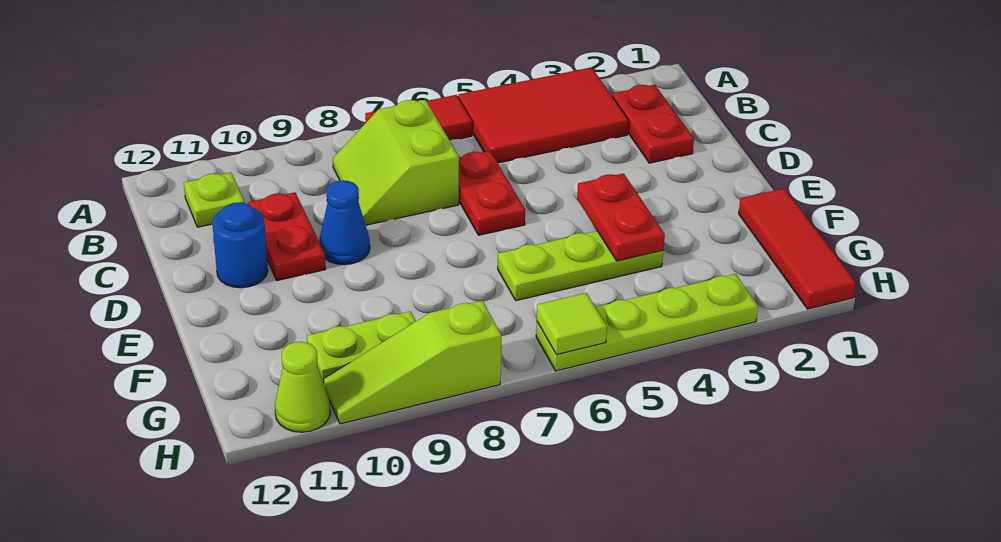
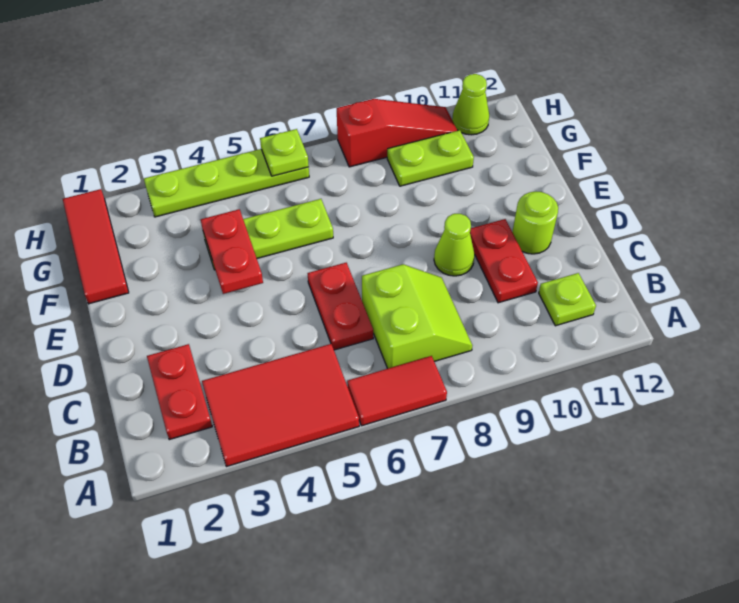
blue 1x1 cone [319,180,370,265] -> lime 1x1 cone [434,214,475,276]
blue 1x1 round brick [212,203,268,288] -> lime 1x1 round brick [512,192,558,254]
lime 1x1 tile [537,293,607,354] -> lime 1x1 plate [260,129,309,176]
lime 1x3 slope [324,301,501,424] -> red 1x3 slope [337,99,458,167]

